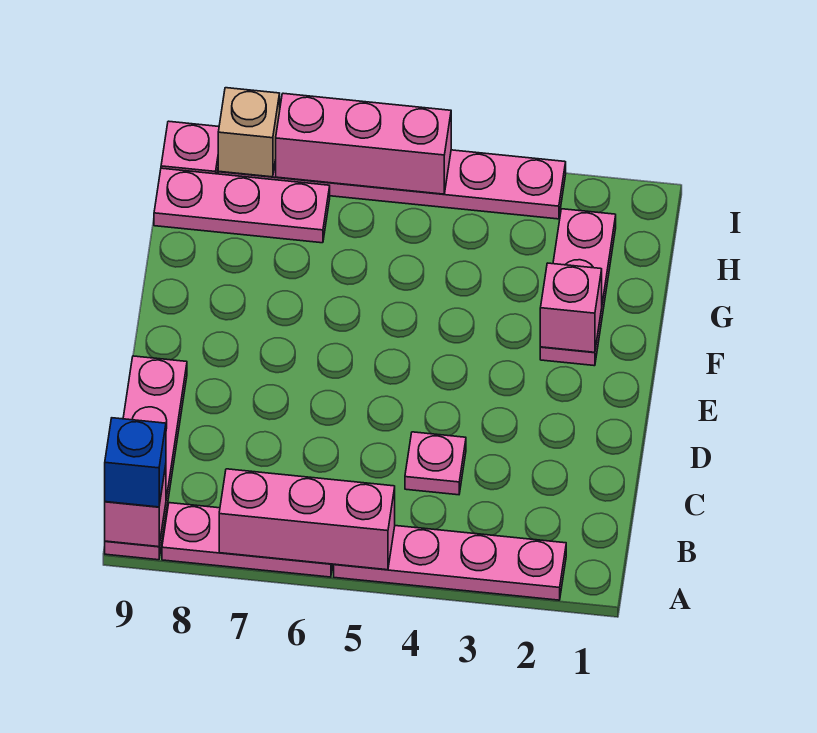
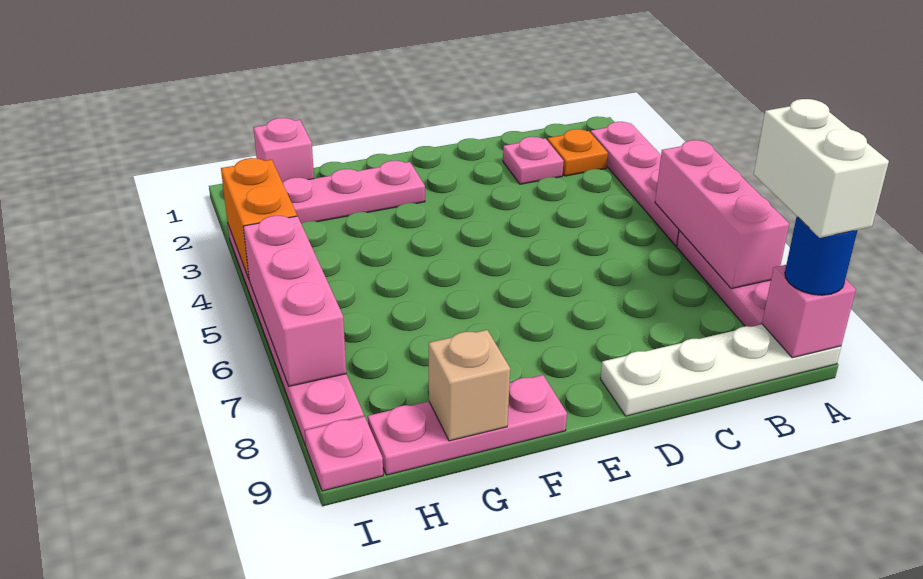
none -> white 1x2 brick [754,99,889,238]
pink 1x4 plate [105,356,187,560] -> white 1x4 plate [600,324,841,416]
blue 1x1 brick [105,418,166,507] -> blue 1x1 round brick [785,217,857,295]
none -> orange 1x1 plate [547,129,608,176]
pink 1x1 plate [405,432,466,495] -> pink 1x1 plate moved to [503,137,564,184]
pink 1x1 brick [540,263,602,352] -> pink 1x1 brick moved to [254,118,314,182]
pink 1x3 plate [154,168,330,243] -> pink 1x3 plate turned to [368,375,567,475]
none -> orange 1x2 brick [221,158,297,279]
tan 1x1 brick [218,88,280,177] -> tan 1x1 brick moved to [429,330,510,441]

